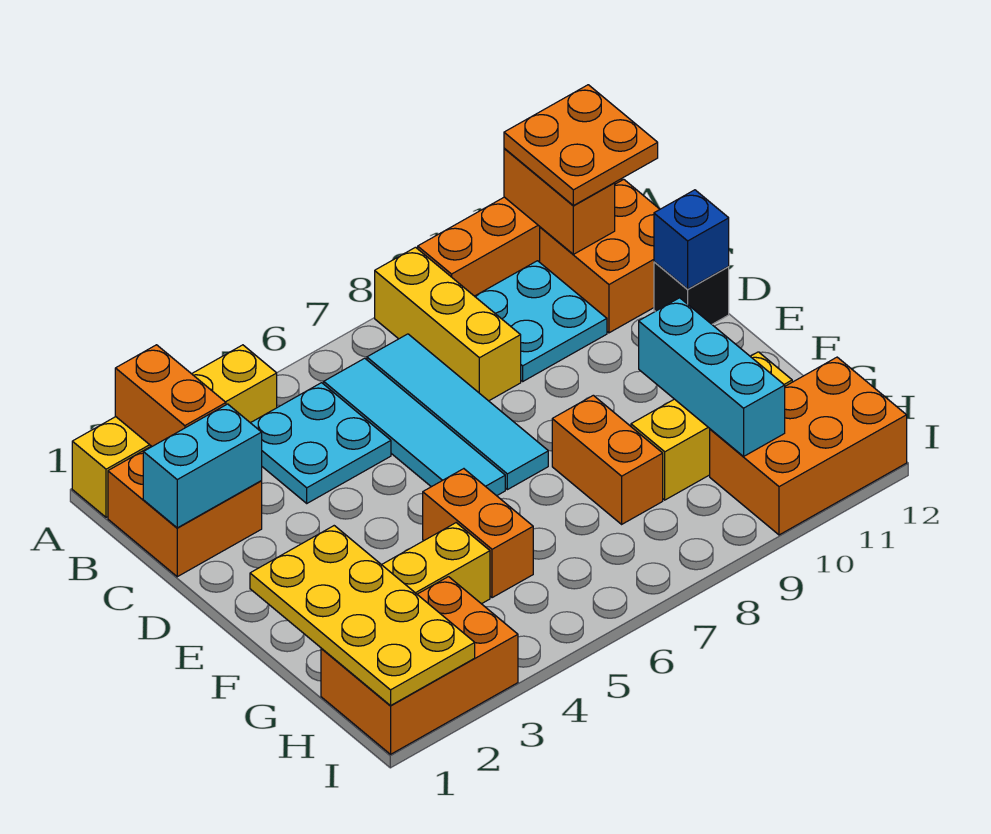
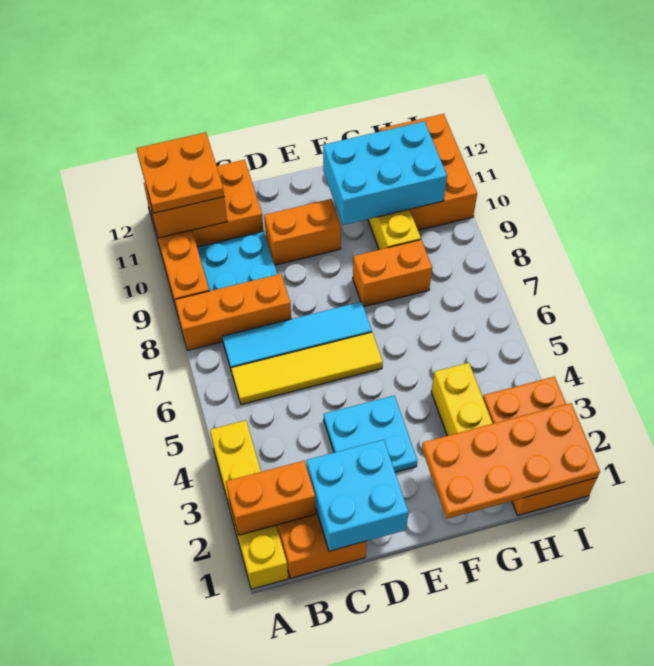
yellow 1x3 brick [375,247,521,401] -> orange 1x3 brick [175,274,291,351]
cyan 2x2 plate [251,383,391,503] -> cyan 2x2 plate moved to [324,396,417,472]
cyan 1x4 tile [324,358,505,496] -> yellow 1x4 tile [231,332,383,405]
cyan 1x2 brick [143,404,262,528] -> cyan 2x2 brick [306,440,409,551]
black 1x1 brick [654,262,729,324] -> none
blue 1x1 brick [654,190,729,289] -> none
yellow 2x4 plate [250,526,475,706] -> orange 2x4 plate [422,403,600,519]
orange 1x2 brick [423,469,533,598] -> orange 1x2 brick moved to [264,199,341,265]
cyan 1x3 brick [639,298,785,456] -> cyan 2x3 brick [323,121,447,225]

